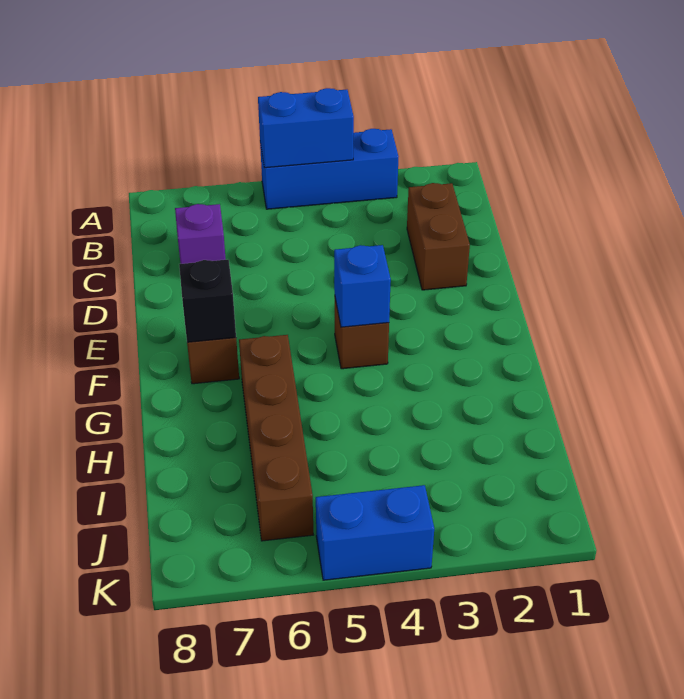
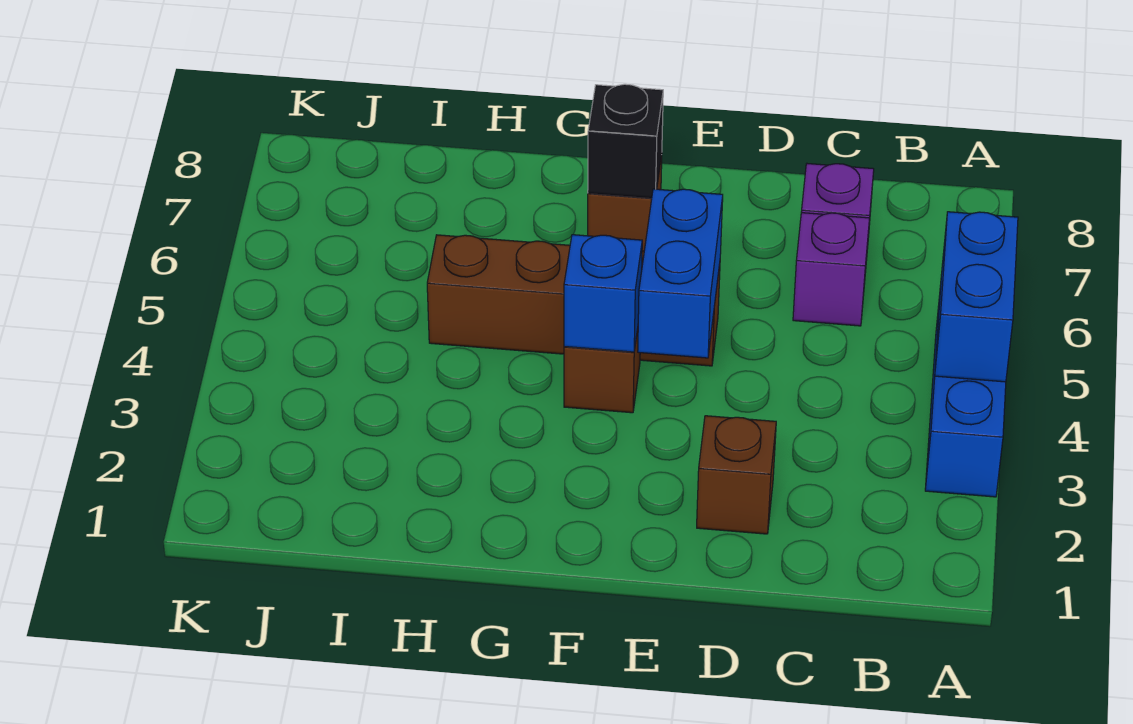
brown 1x2 brick [407,183,470,290] -> brown 1x1 brick [697,416,776,534]
none -> purple 1x1 brick [793,213,870,326]
brown 1x4 brick [239,335,313,541] -> brown 1x4 brick moved to [427,235,720,366]
blue 1x2 brick [316,485,434,580] -> blue 1x2 brick moved to [638,189,723,358]

